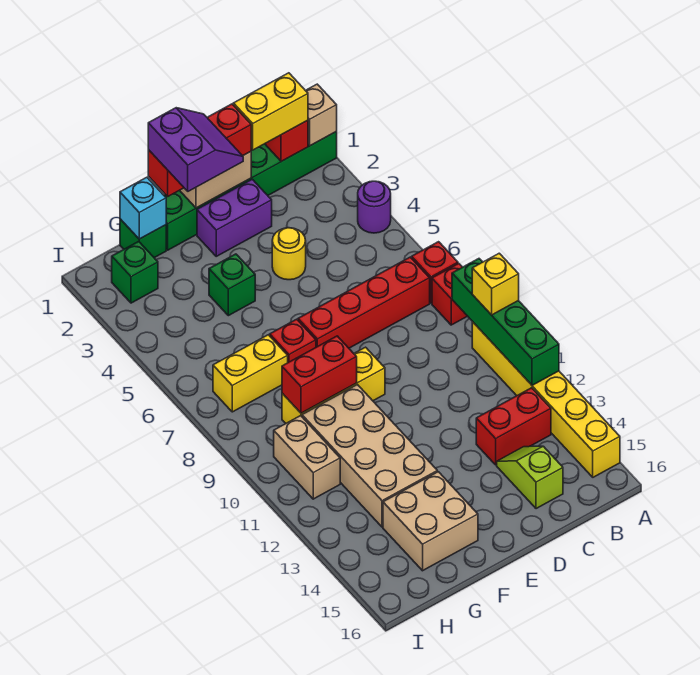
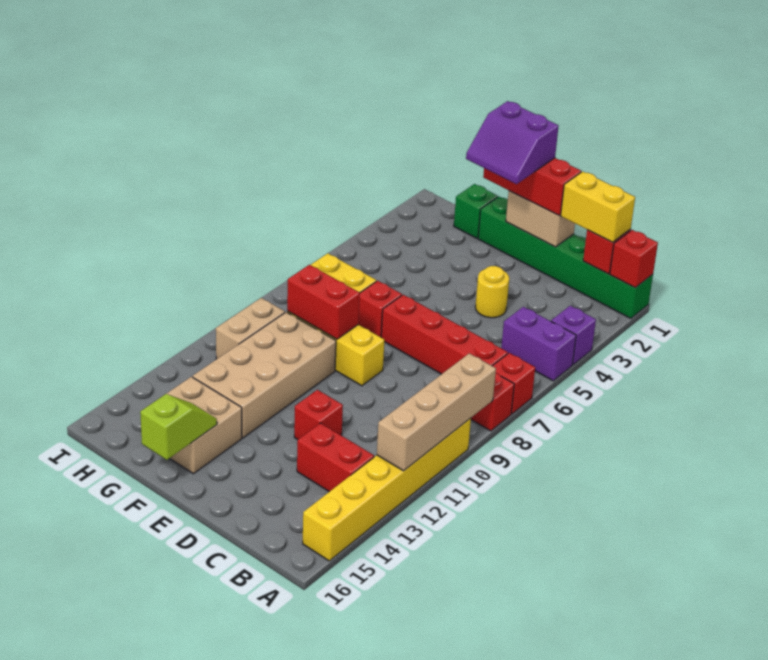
tan 1x1 brick [305,84,337,146] -> red 1x1 brick [610,230,658,287]
purple 1x1 round brick [358,181,391,233] -> purple 1x1 brick [551,306,596,365]
green 1x4 brick [452,259,559,385] -> tan 1x4 brick [377,353,496,471]
yellow 1x1 brick [472,253,519,315] -> none
lime 1x2 slope [497,446,563,509] -> lime 1x2 slope moved to [140,394,217,460]
purple 1x2 brick [197,179,272,256] -> purple 1x2 brick moved to [501,307,576,381]
none -> red 1x1 brick [294,390,343,440]
purple 2x2 slope [148,108,243,191] -> purple 2x2 slope turned to [466,101,559,184]
green 1x1 brick [209,254,255,316] -> none
cyan 1x1 brick [120,177,166,239] -> none
green 1x1 brick [112,241,158,303] -> none

